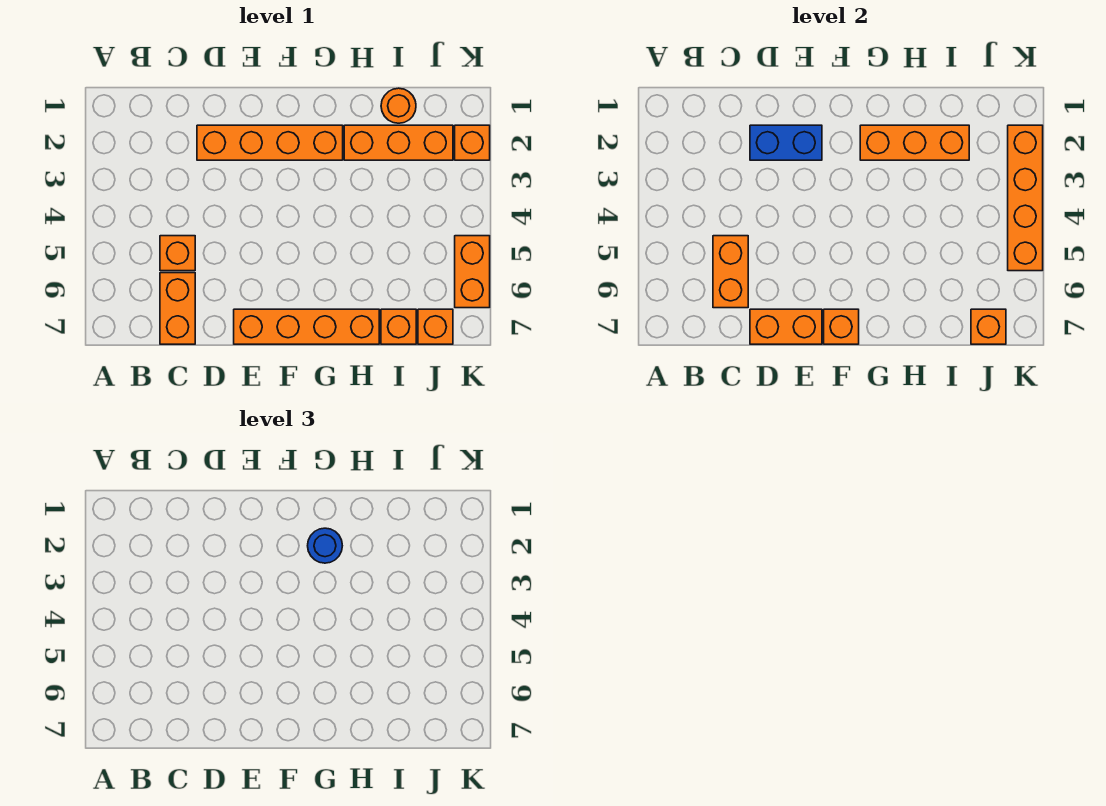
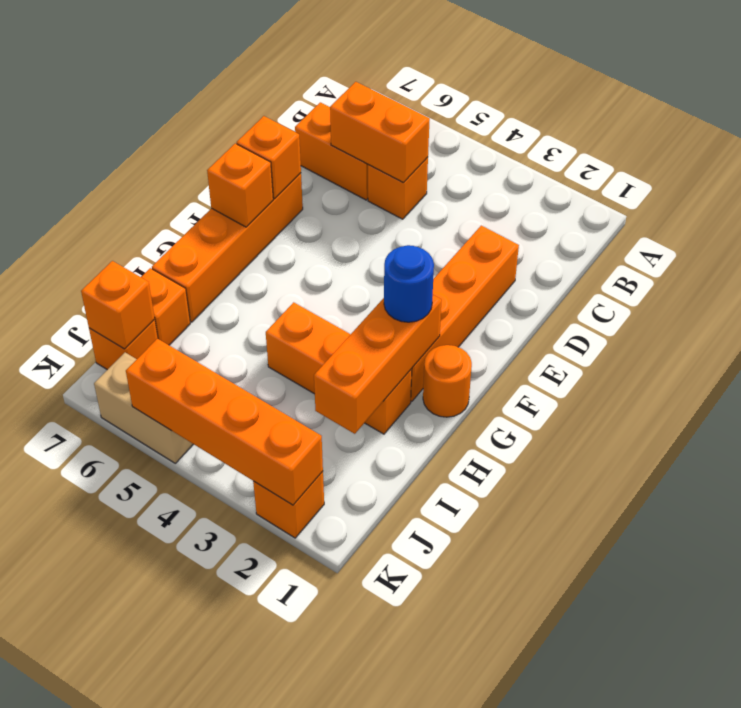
blue 1x2 brick [750,125,822,160] -> none
orange 1x2 brick [750,309,822,344] -> orange 1x1 brick [237,116,301,199]
orange 1x3 brick [344,125,453,160] -> orange 1x3 brick turned to [266,302,412,434]
orange 1x1 round brick [381,88,416,123] -> orange 1x1 round brick moved to [423,345,472,417]
orange 1x2 brick [455,236,490,308] -> tan 1x2 brick [94,352,193,463]

